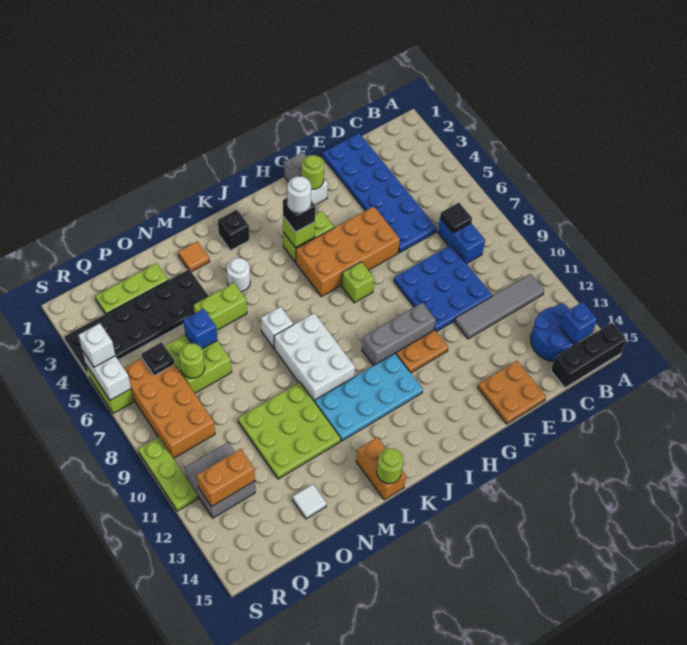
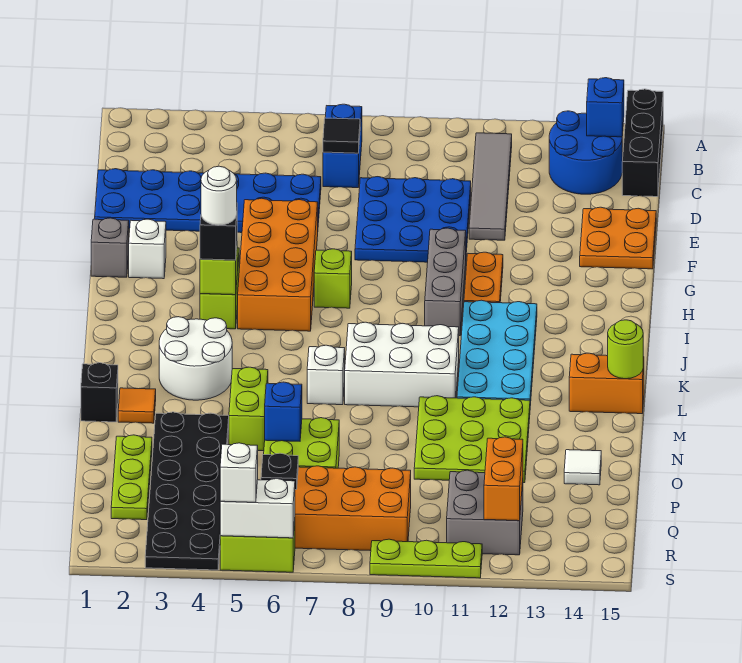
blue 1x2 brick [438,218,485,264] -> blue 1x2 brick turned to [323,104,362,188]
lime 1x1 round brick [301,155,324,189] -> none
black 1x1 brick [218,210,249,250] -> black 1x1 brick moved to [81,363,118,422]
white 1x1 round brick [227,258,250,292] -> white 2x2 round brick [159,317,232,400]
lime 1x1 round brick [179,343,205,378] -> none

